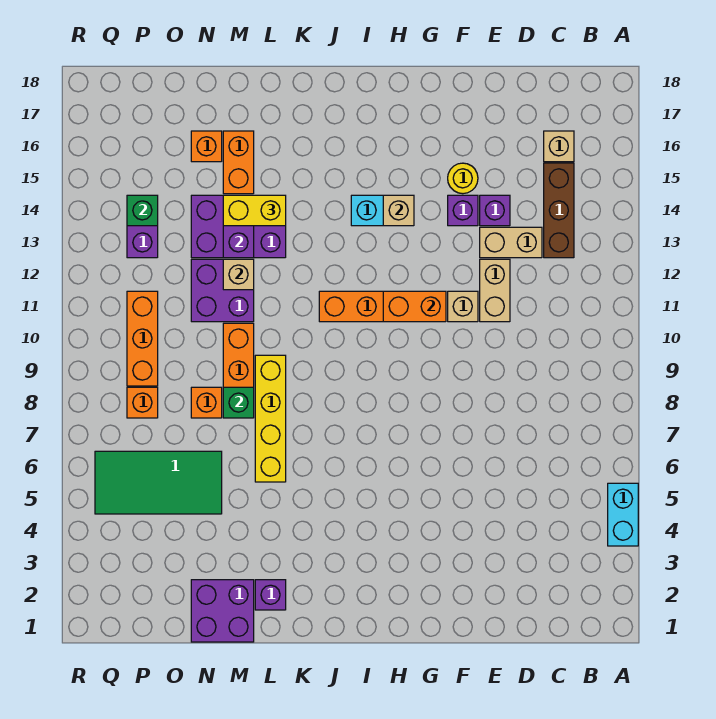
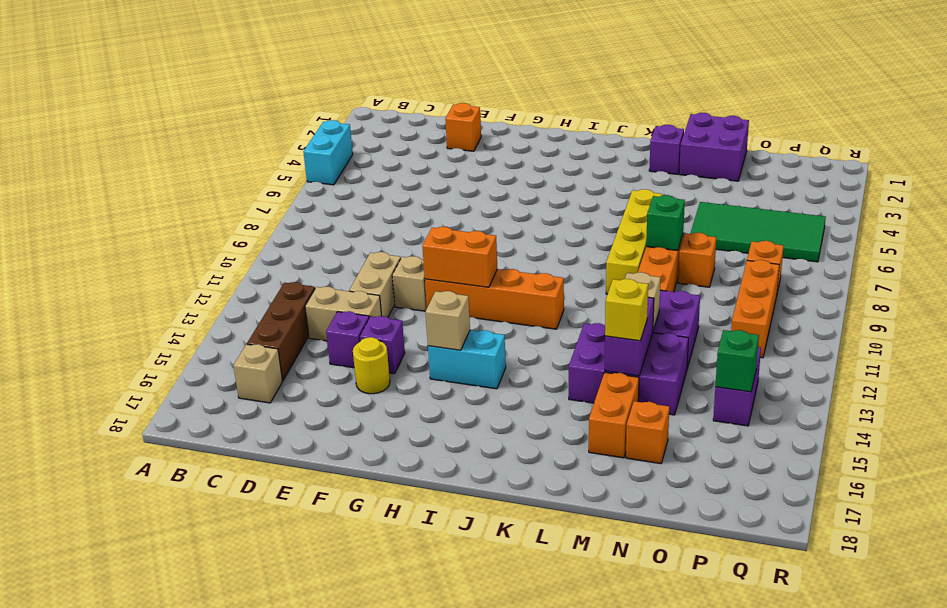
none -> orange 1x1 brick [445,103,481,151]
yellow 1x2 brick [223,195,286,226] -> yellow 1x1 brick [605,279,648,341]

